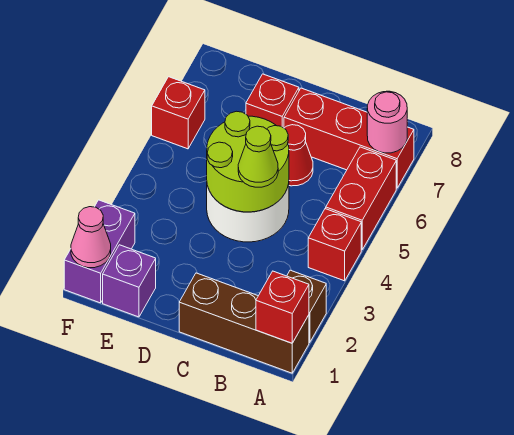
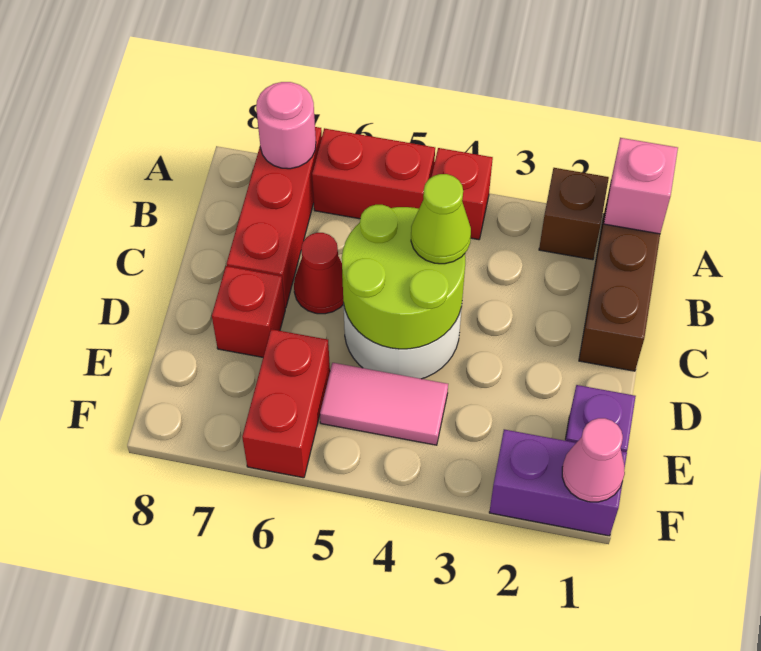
red 1x1 brick [256,271,309,343] -> pink 1x1 brick [604,138,678,234]
none -> pink 1x2 tile [320,363,448,445]
red 1x1 brick [152,77,205,149] -> red 1x2 brick [242,329,330,478]

